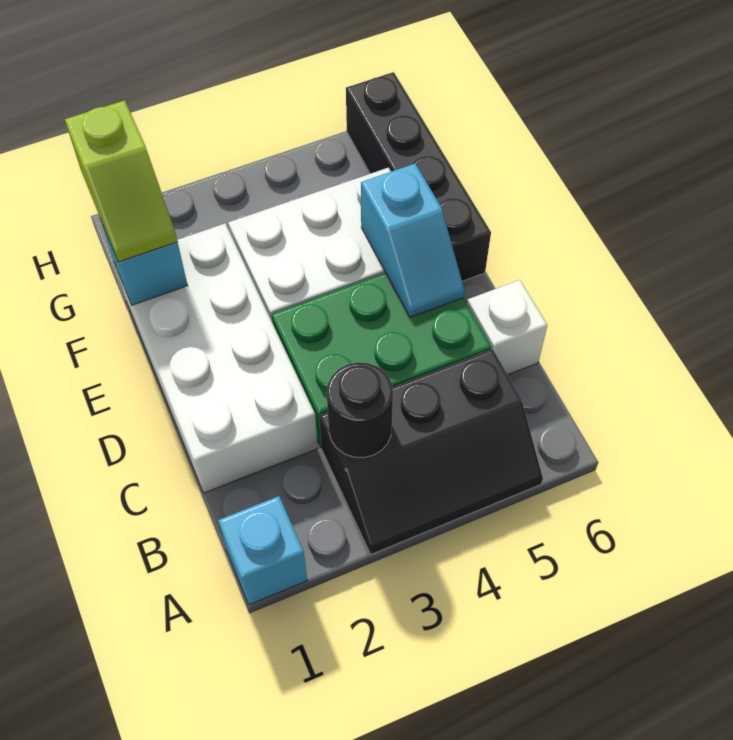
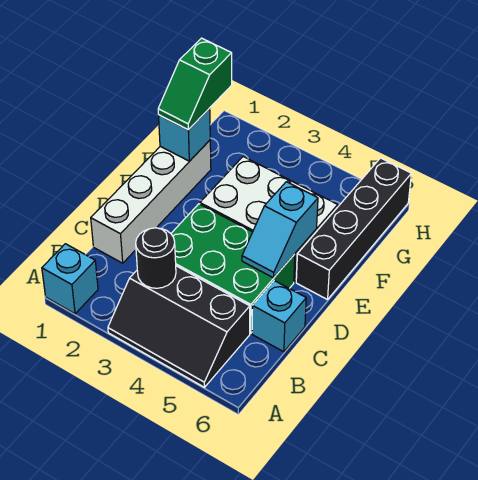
white 2x4 brick [115,224,318,493] -> white 1x4 brick [91,140,211,263]
white 1x1 brick [467,280,547,375] -> cyan 1x1 brick [252,281,306,352]
lime 1x2 slope [65,100,178,262] -> green 1x2 slope [158,38,232,130]

